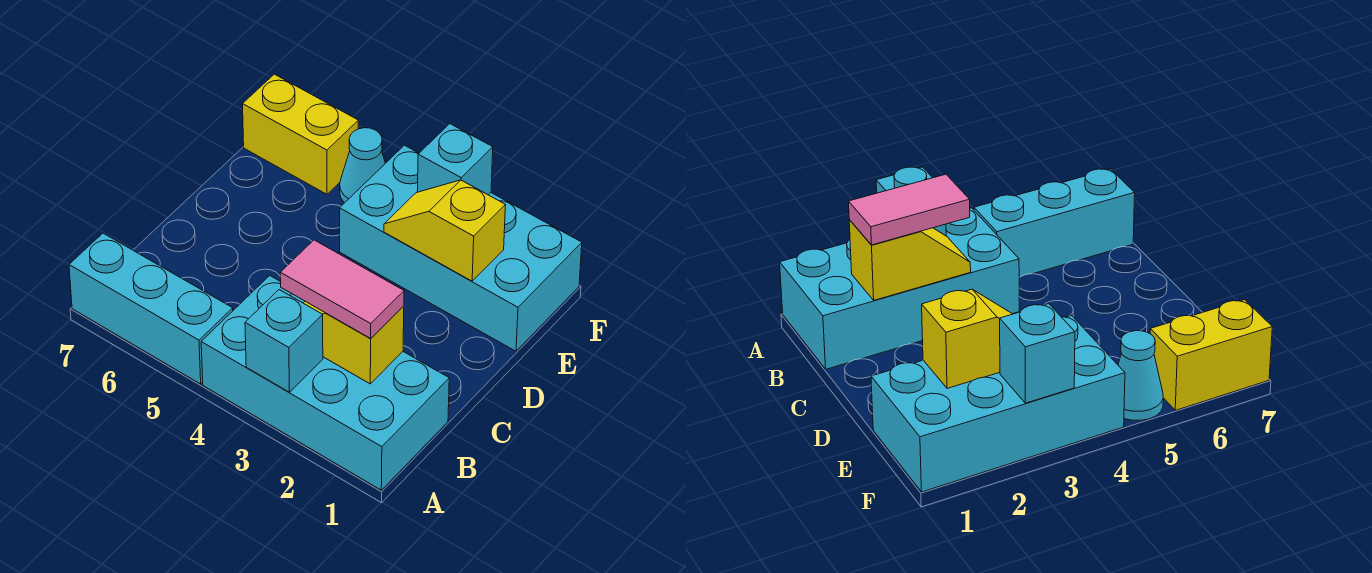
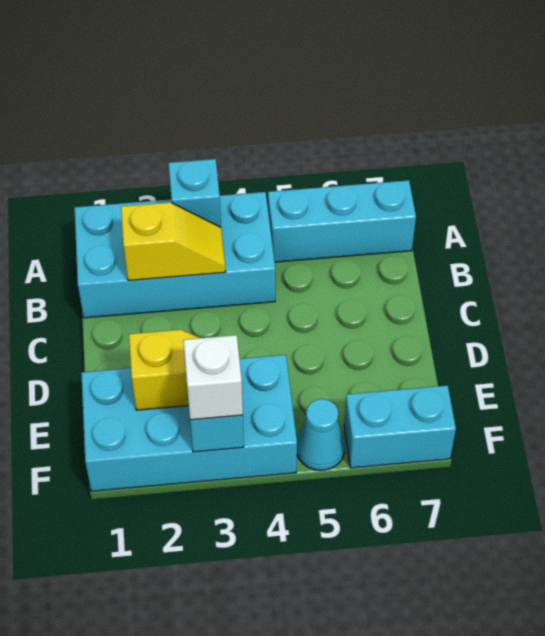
pink 1x2 tile [280,240,404,339] -> none
none -> white 1x1 brick [183,335,243,420]
yellow 1x2 brick [243,74,358,194] -> cyan 1x2 brick [344,385,456,468]

